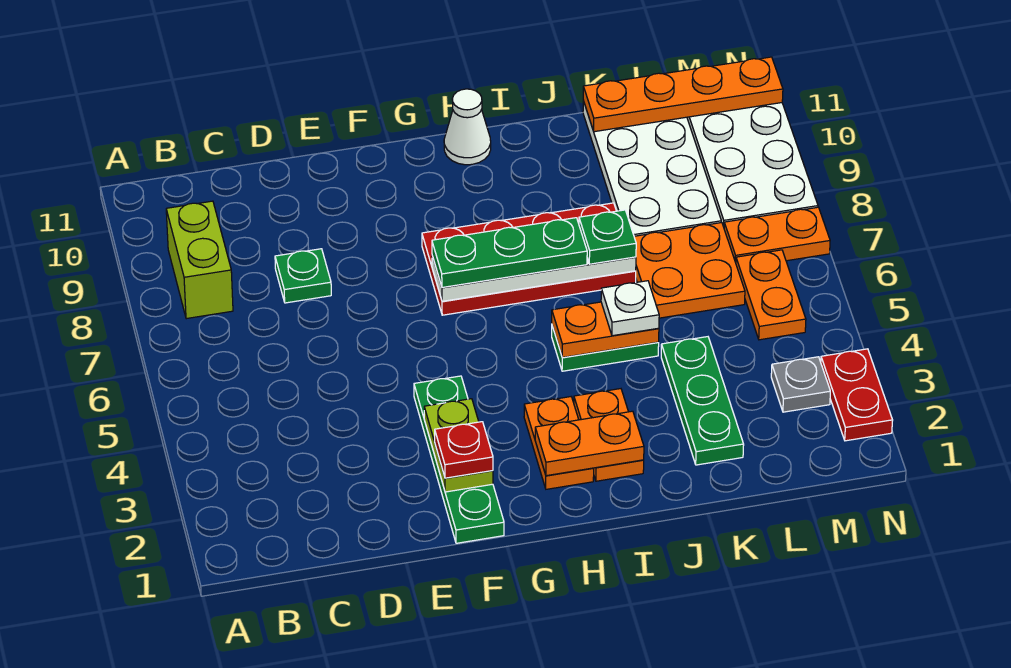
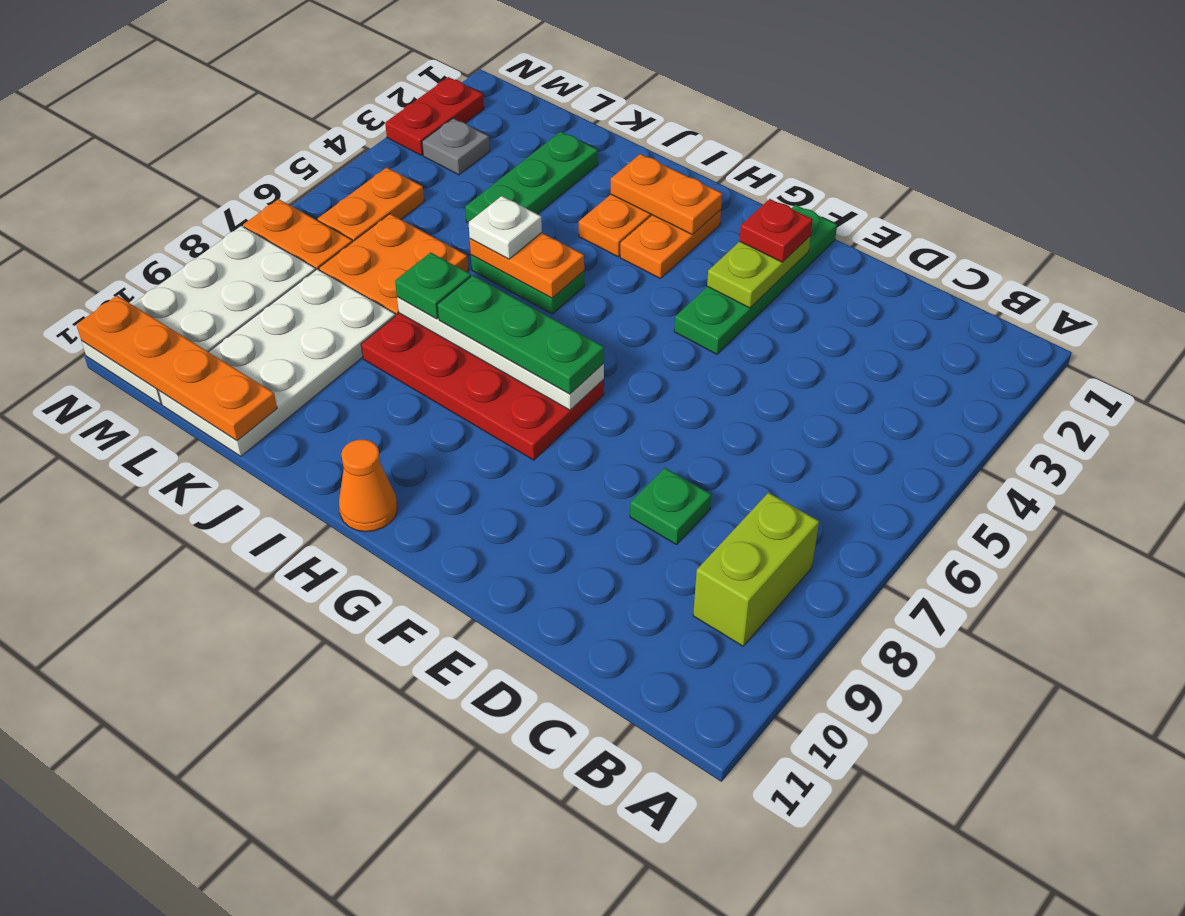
white 1x1 cone [444,89,491,165] -> orange 1x1 cone [339,440,397,532]

